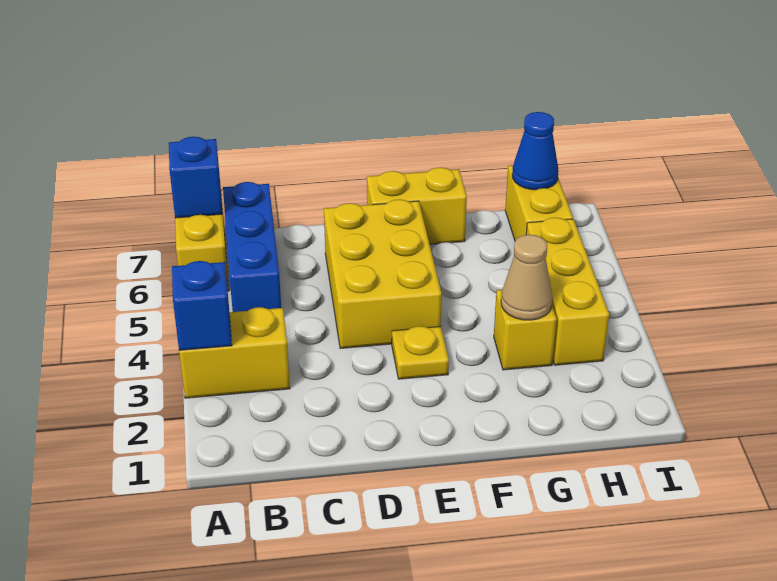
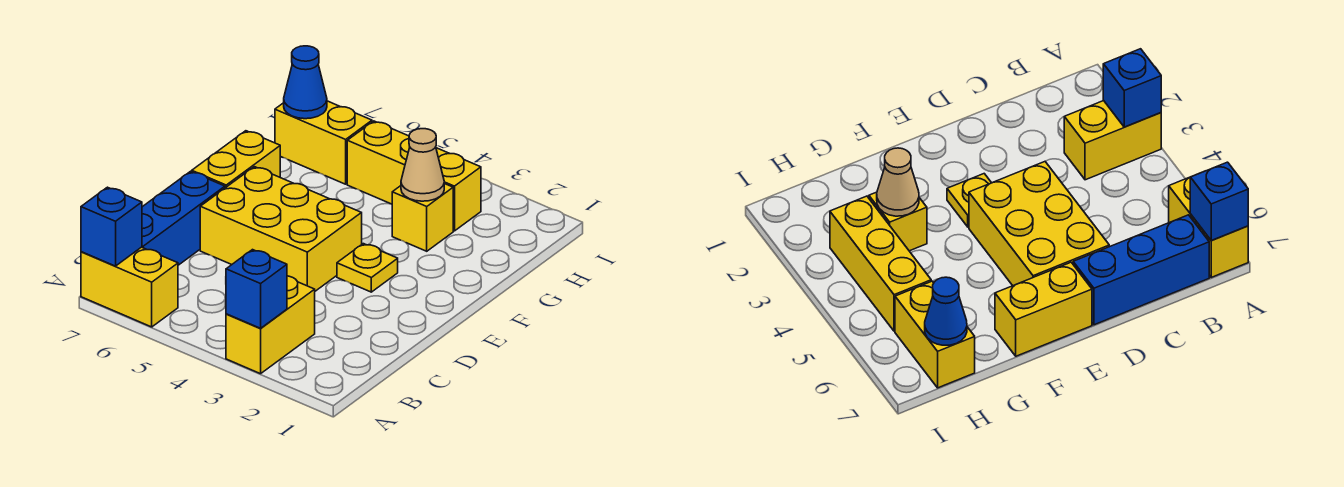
blue 1x3 brick [223,182,281,312] -> blue 1x3 brick turned to [142,172,225,265]

